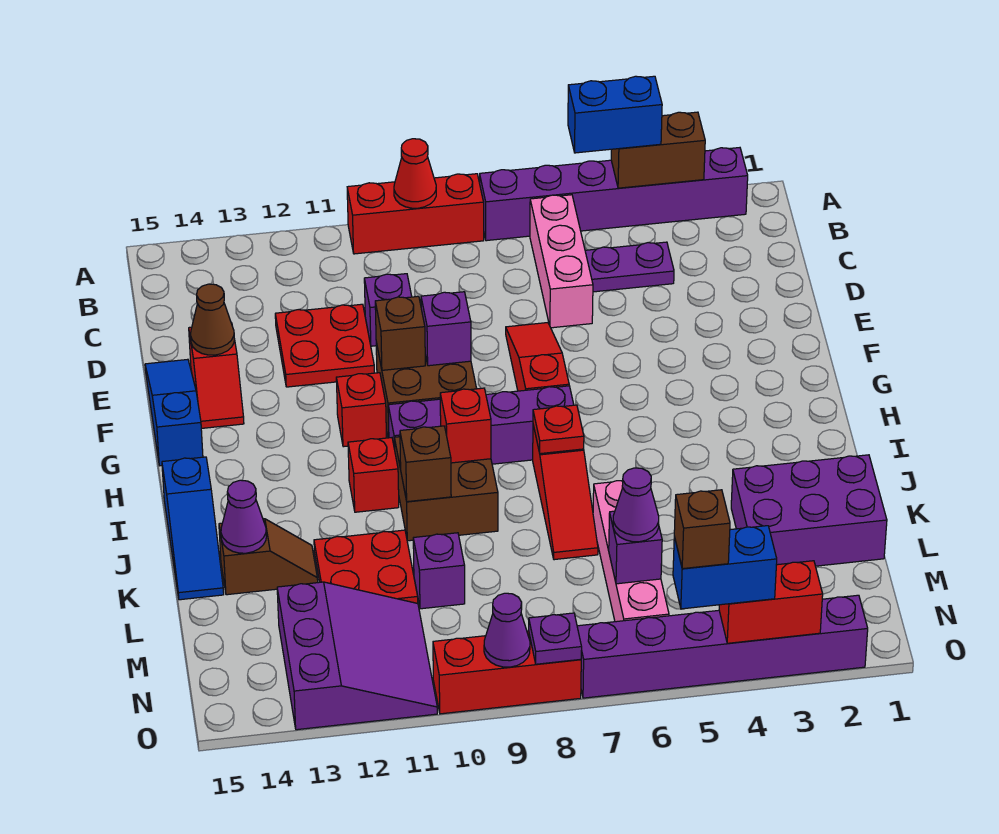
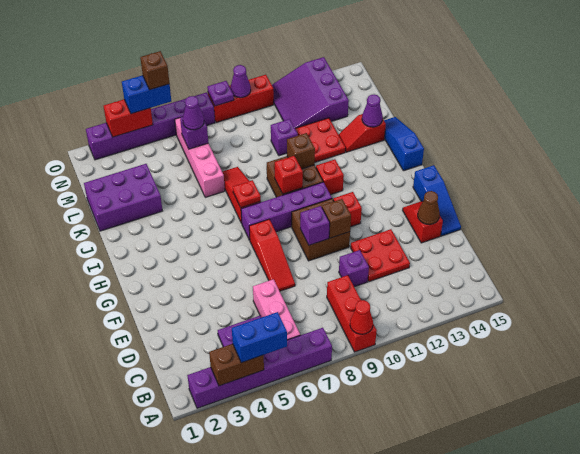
red 1x3 brick [347,174,484,254] -> red 1x3 brick turned to [327,275,377,352]
brown 1x2 slope [219,519,318,595] -> red 1x2 slope [339,114,386,152]

